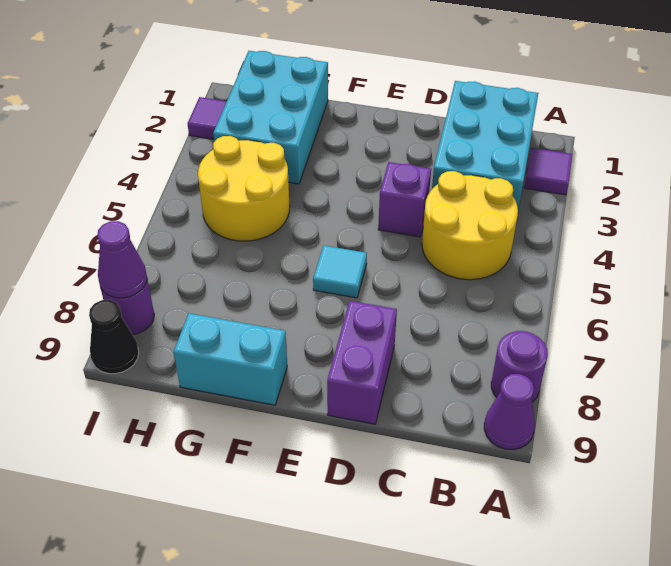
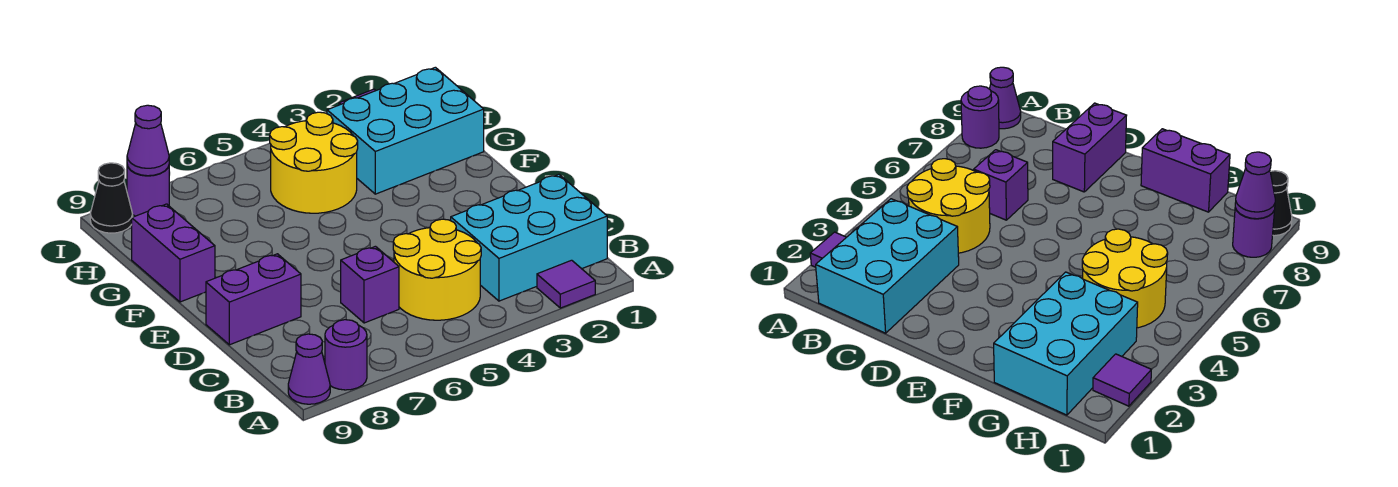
purple 1x1 brick [378,162,431,237] -> purple 1x1 brick moved to [341,246,399,323]
cyan 1x1 tile [313,246,367,298] -> none
cyan 1x2 brick [174,313,287,405] -> purple 1x2 brick [132,204,215,302]

